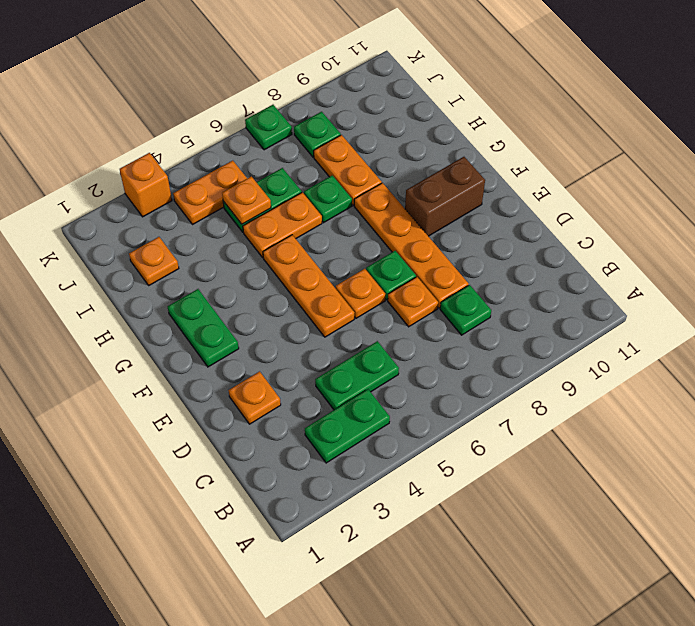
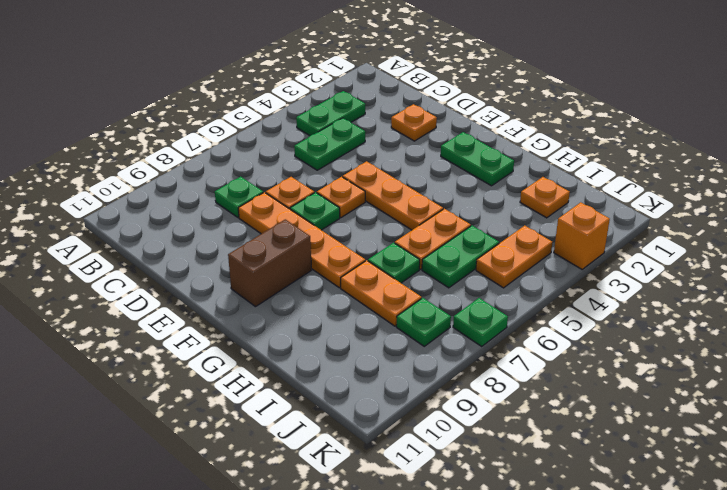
orange 1x1 plate [222,176,271,224] -> none

